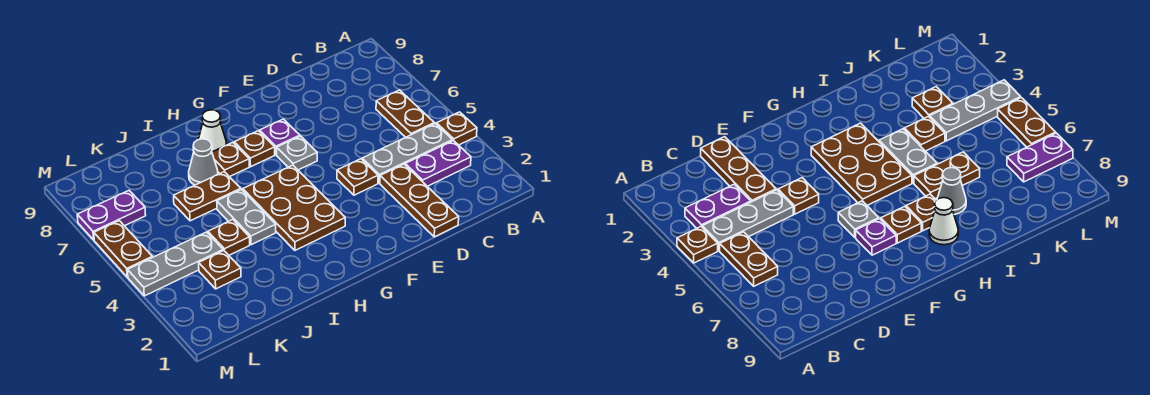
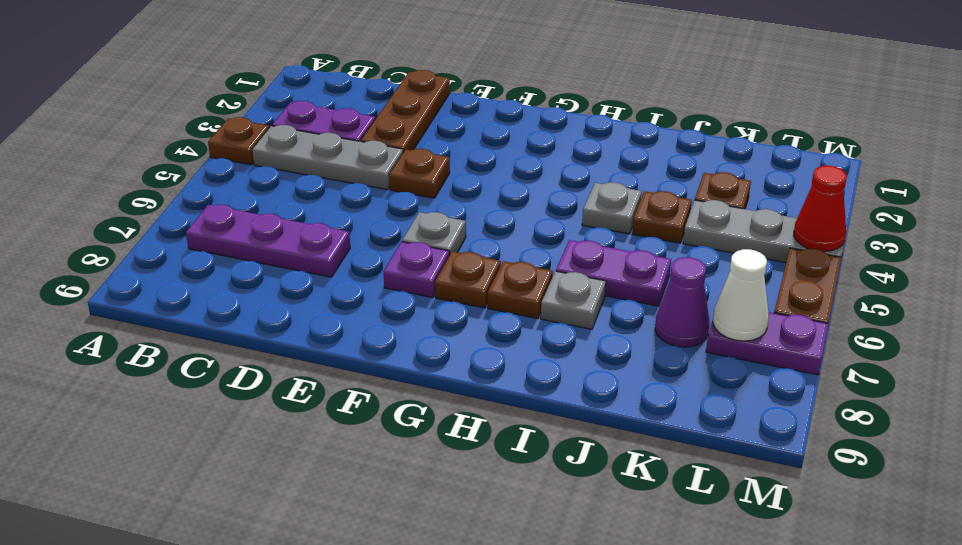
brown 1x2 plate [376,90,434,137] -> none
none -> purple 1x3 plate [186,205,350,277]
brown 2x3 plate [243,165,345,250] -> none
white 1x1 cone [198,110,227,152] -> white 1x1 cone moved to [713,249,769,341]
grey 1x2 plate [217,189,276,245] -> grey 1x1 plate [582,182,642,234]
brown 1x2 plate [174,172,241,221] -> purple 1x2 plate [556,240,671,306]
grey 1x1 cone [189,139,218,185] -> grey 1x1 plate [541,271,606,329]
none -> purple 1x1 cone [655,257,709,347]
none -> red 1x1 cone [794,166,847,251]

